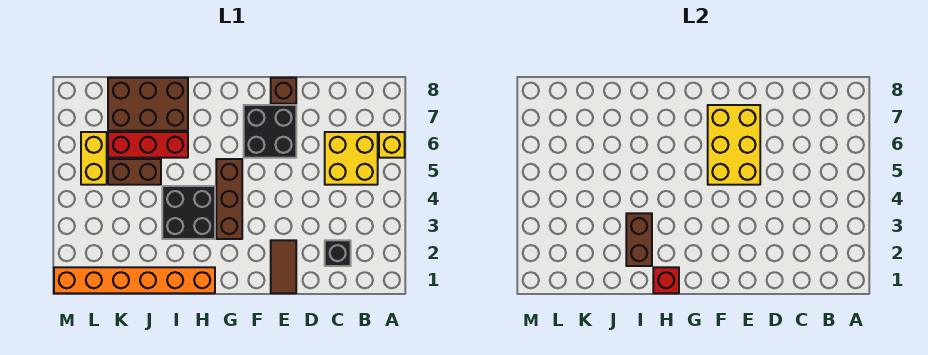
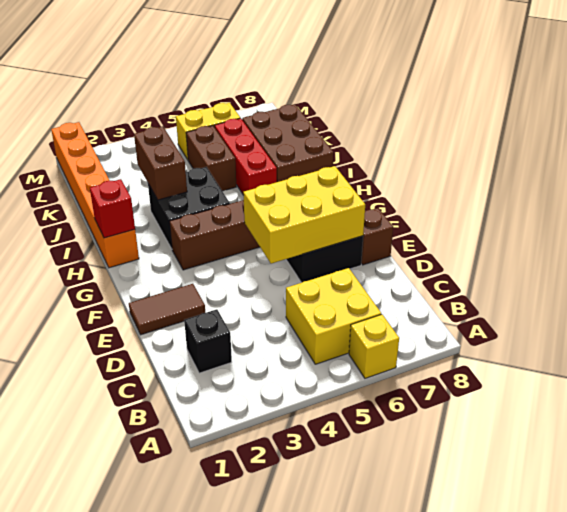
brown 1x2 brick [626,213,652,266] -> brown 1x2 brick turned to [134,126,187,200]

